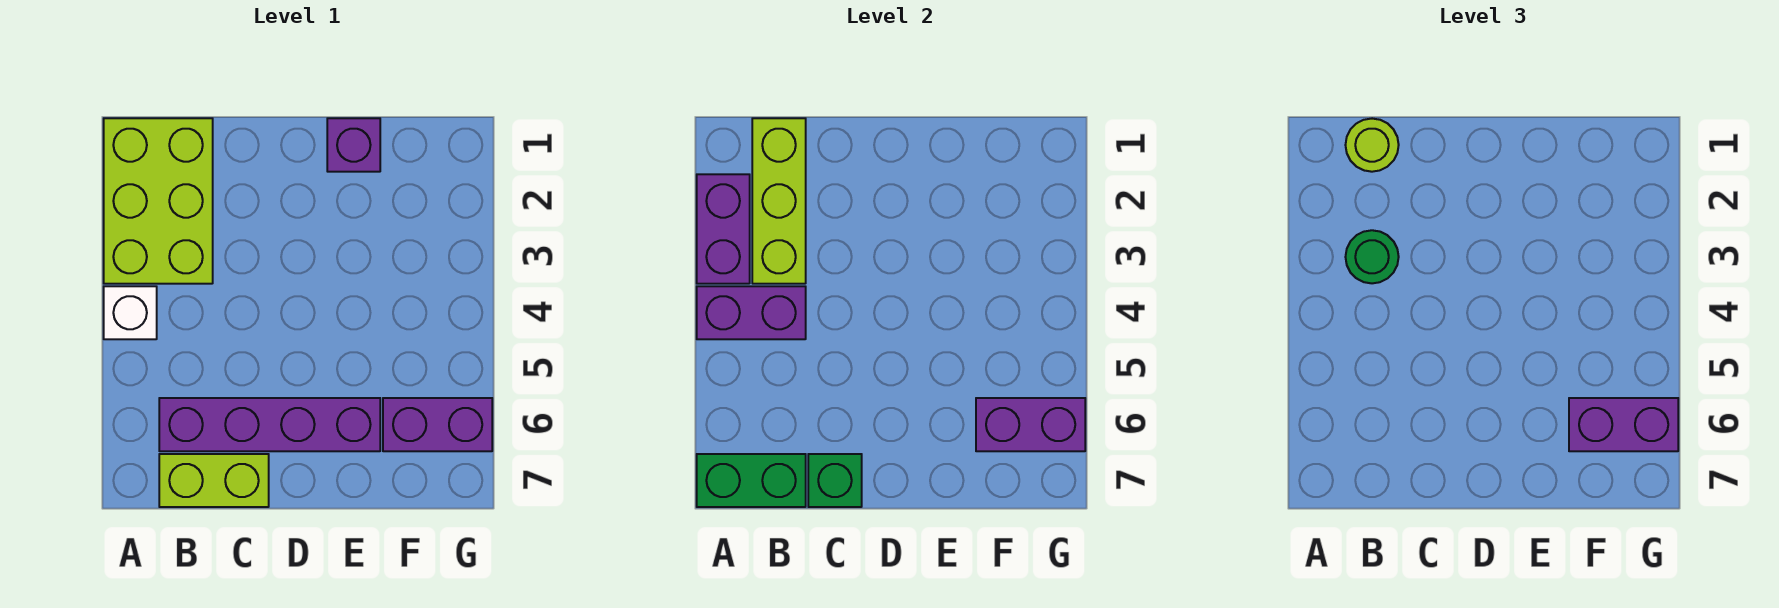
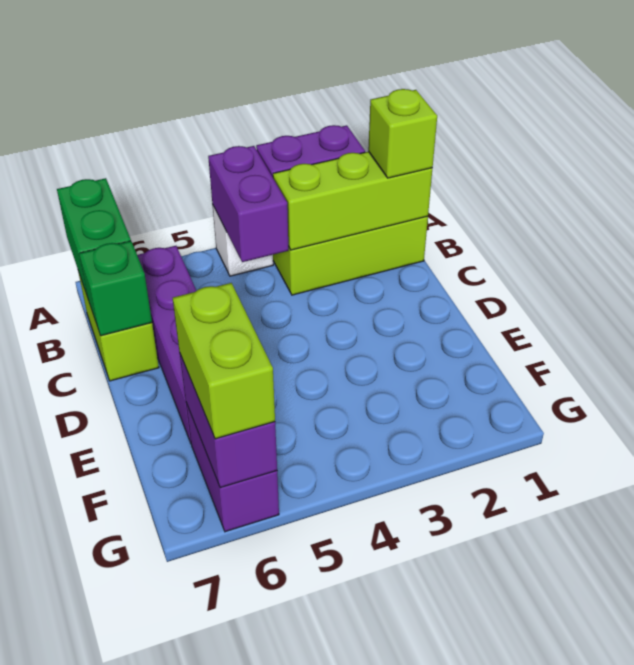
lime 1x1 round brick [1346,119,1399,172] -> lime 1x1 brick [368,89,437,178]
green 1x1 round brick [1346,230,1399,283] -> none
purple 1x1 brick [327,118,380,172] -> none
purple 1x2 brick [1569,398,1678,451] -> lime 1x2 brick [173,283,275,439]

